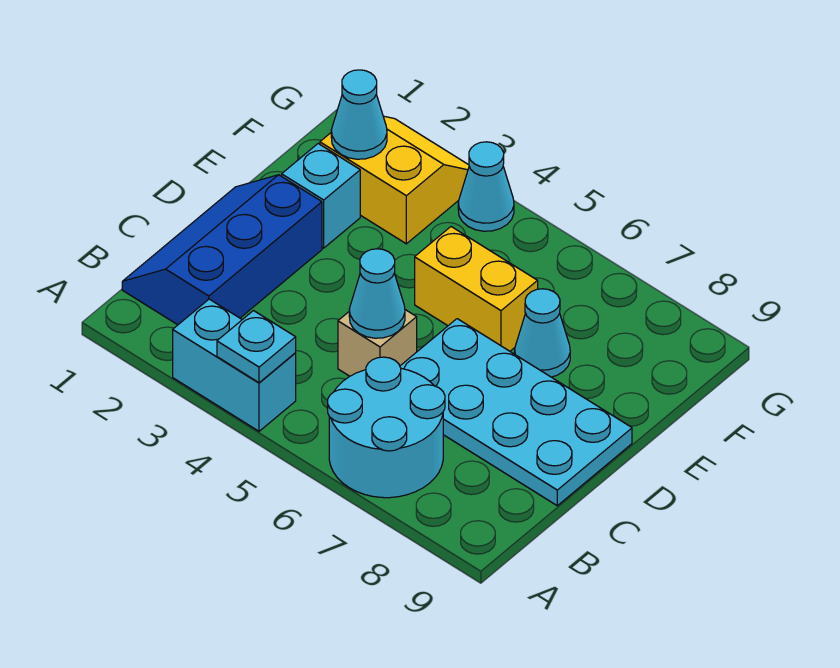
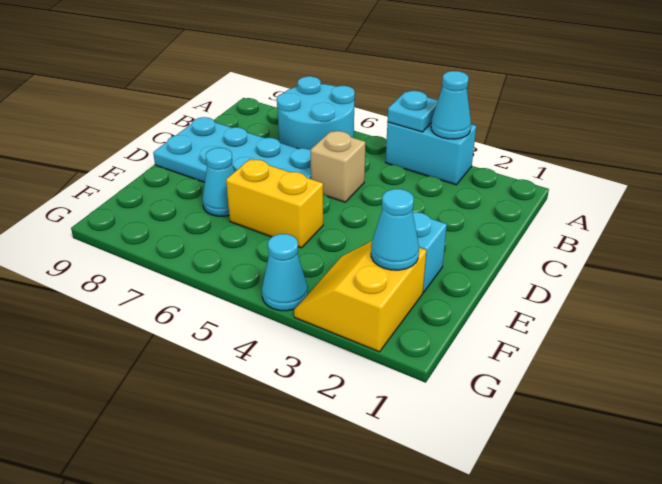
blue 2x3 slope [122,175,322,325] -> none
cyan 1x1 cone [349,249,405,338] -> cyan 1x1 cone moved to [431,71,471,139]
yellow 2x2 slope [320,116,469,244] -> yellow 2x2 slope turned to [294,241,426,352]

